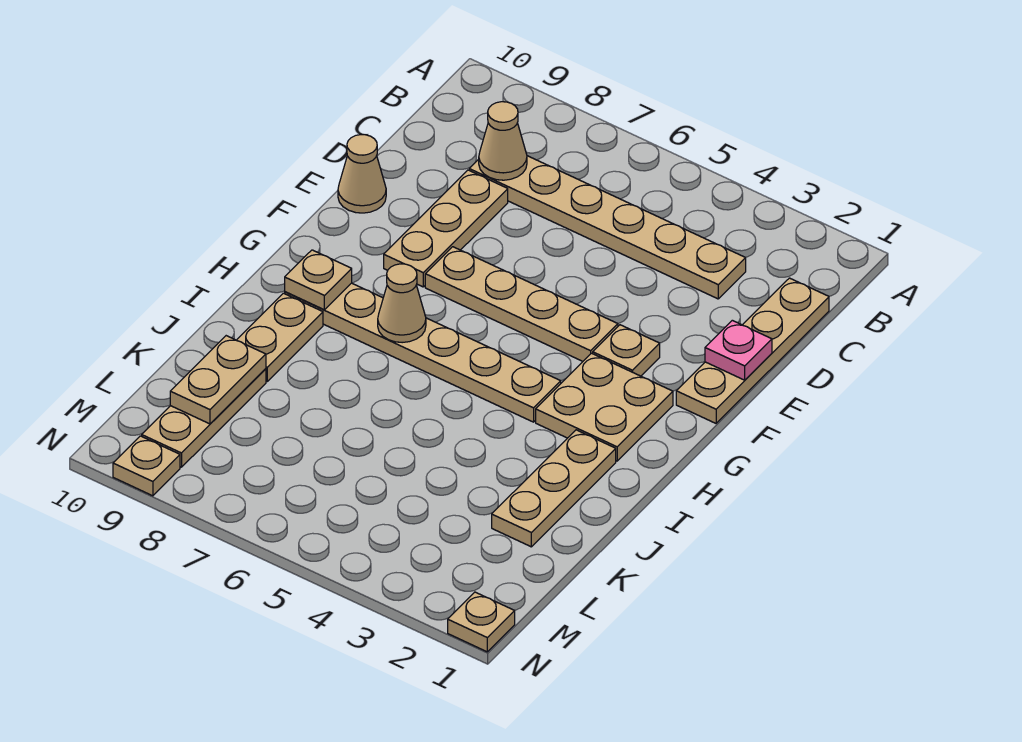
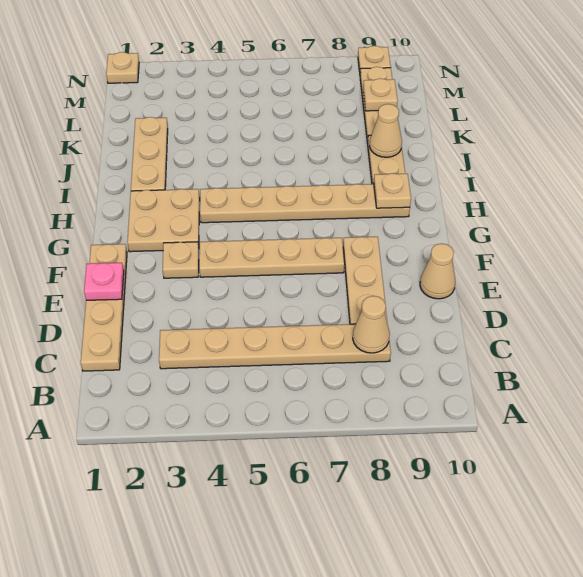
tan 1x1 cone [378,264,426,343] -> tan 1x1 cone moved to [370,104,402,157]
tan 1x2 plate [170,336,266,424] -> tan 1x1 plate [363,78,398,111]

